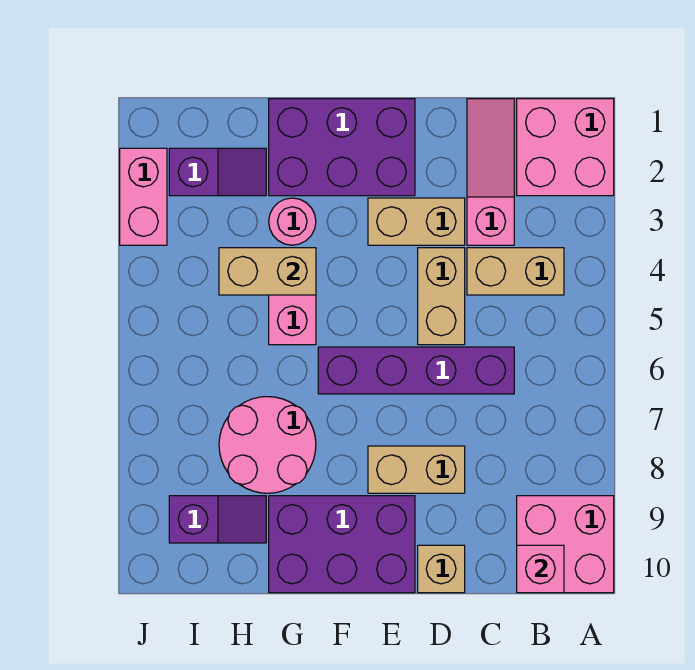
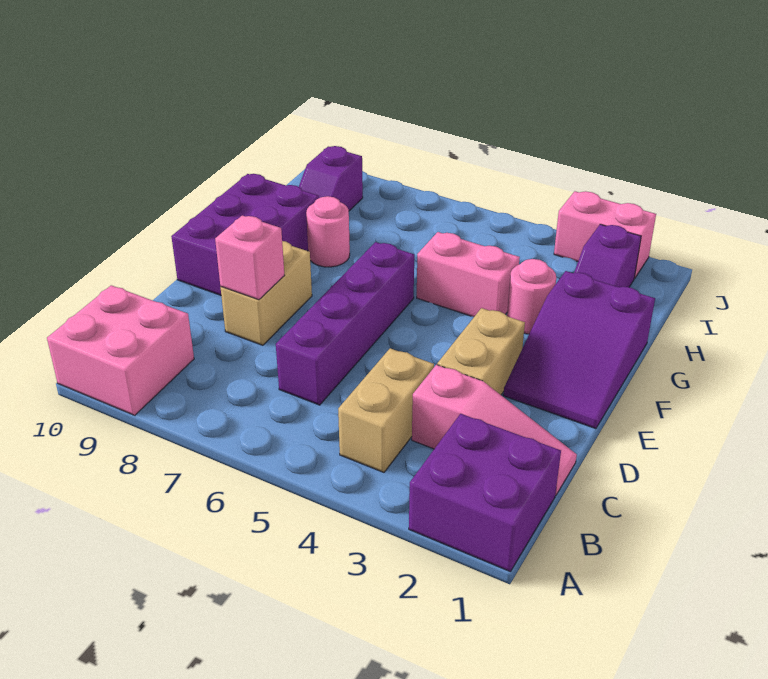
pink 2x2 brick [517,99,614,196] -> purple 2x2 brick [409,414,561,572]
pink 1x1 brick [517,545,564,593] -> pink 1x1 brick moved to [215,215,285,300]
tan 1x2 brick [418,248,465,345] -> none
tan 1x1 brick [418,545,465,593] -> none
purple 2x3 brick [269,99,415,196] -> purple 2x3 slope [503,271,655,429]
tan 1x2 brick [219,248,316,295] -> none
pink 2x2 round brick [219,397,316,493] -> pink 1x1 round brick [306,196,350,267]

